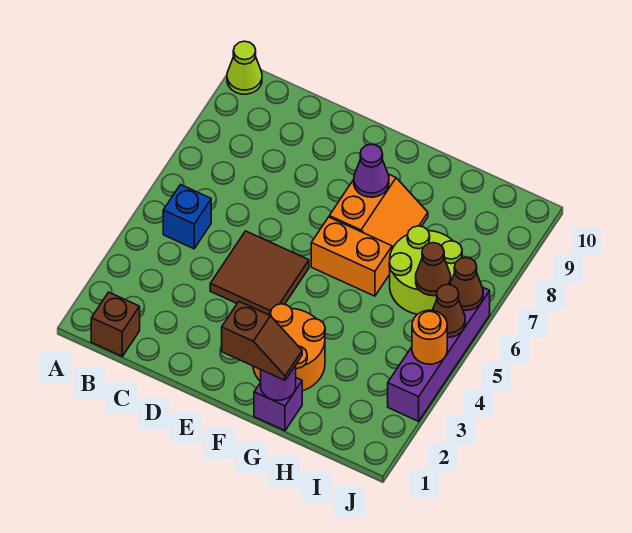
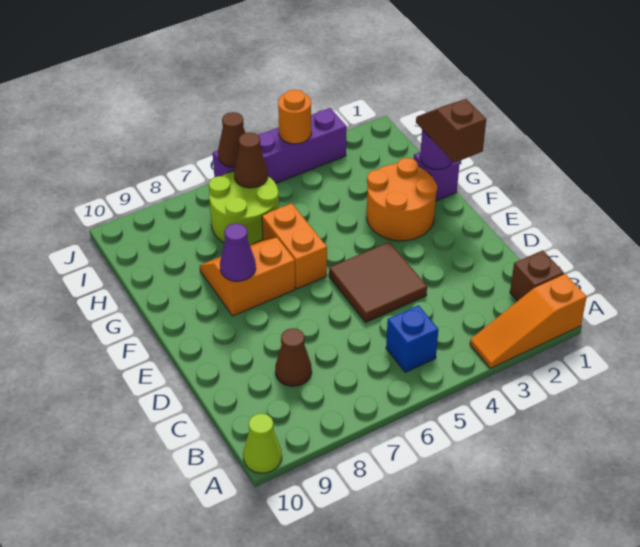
none -> orange 1x3 slope [470,274,587,368]
brown 1x1 cone [432,284,465,337] -> brown 1x1 cone moved to [275,328,312,386]

